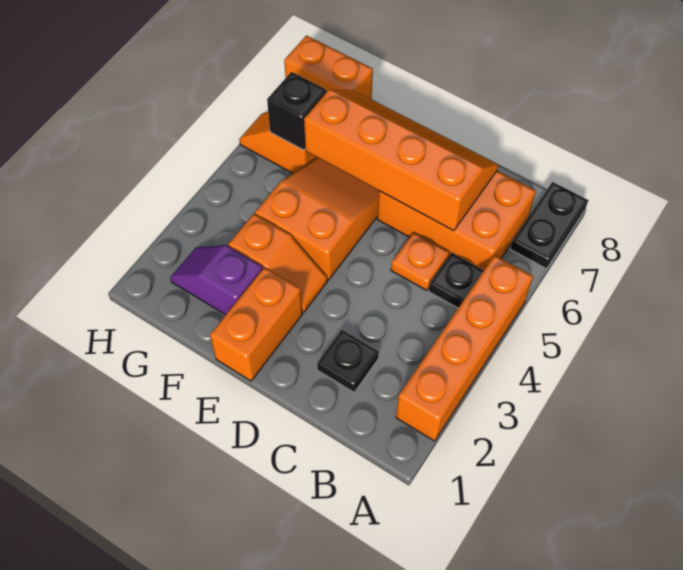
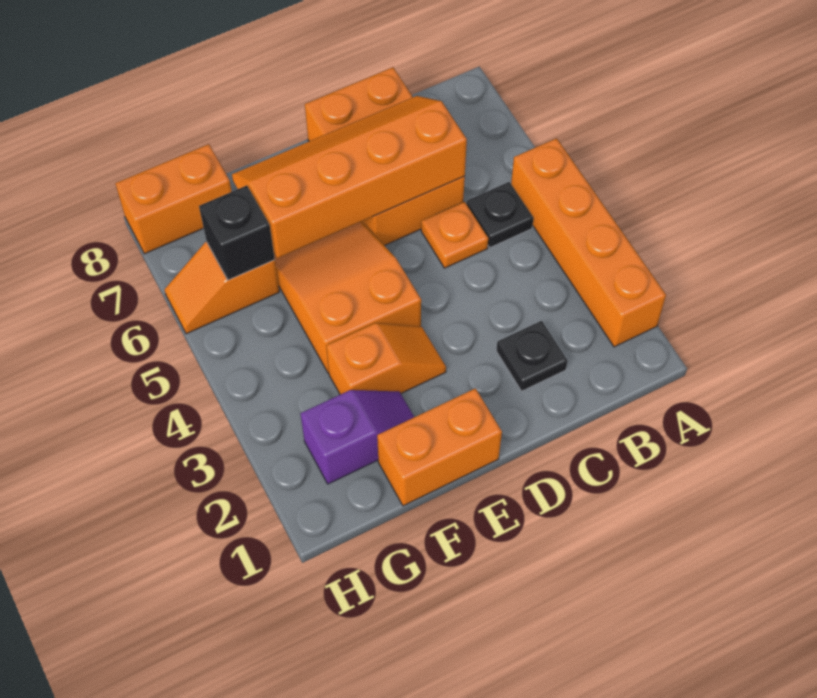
black 1x2 plate [510,182,588,269] -> none
orange 2x3 brick [377,171,536,270] -> orange 2x3 brick turned to [305,67,465,246]
orange 1x2 brick [210,267,302,381] -> orange 1x2 brick turned to [377,388,502,506]
purple 1x2 slope [170,245,263,315] -> purple 1x2 slope turned to [300,390,414,484]

